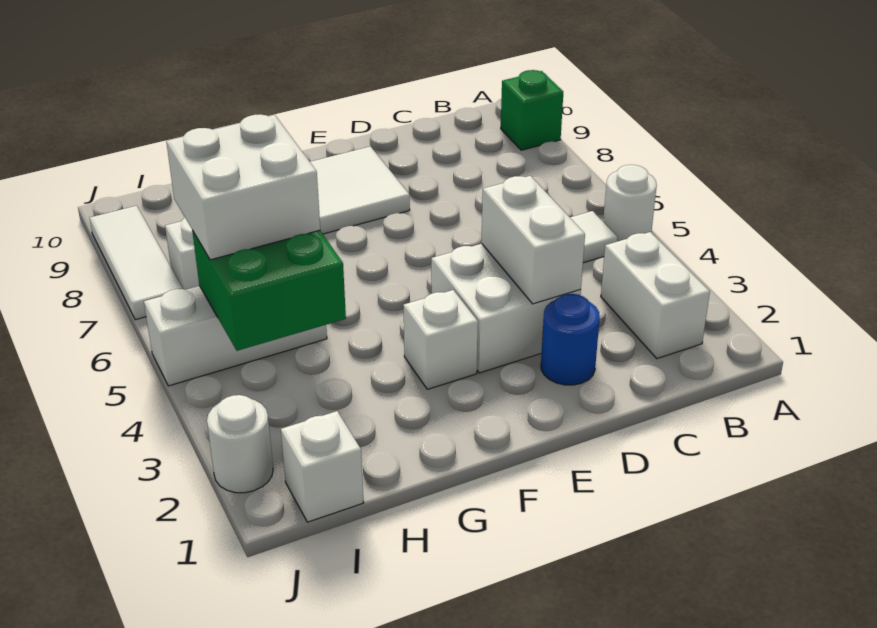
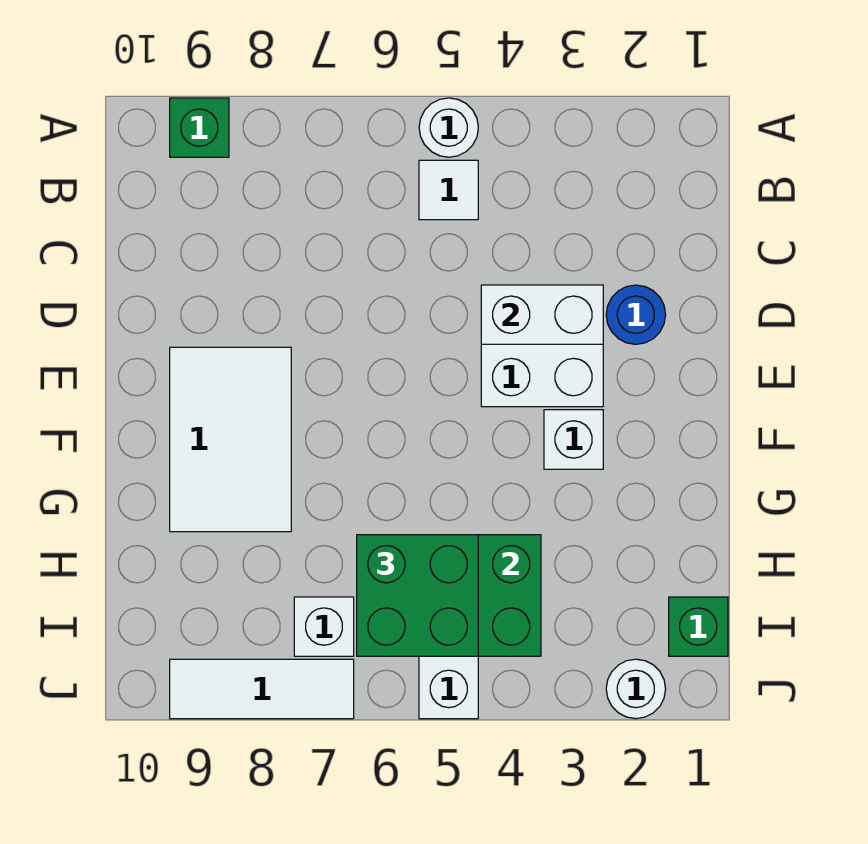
white 1x2 brick [601,232,710,358] -> none
white 2x2 brick [166,114,320,260] -> green 2x2 brick [357,535,478,656]
white 1x1 brick [281,411,363,522] -> green 1x1 brick [669,597,728,656]

